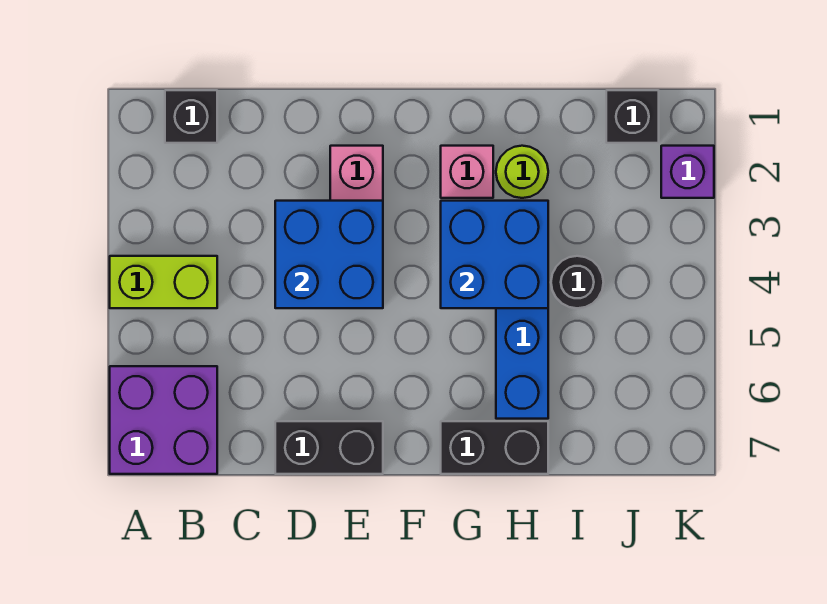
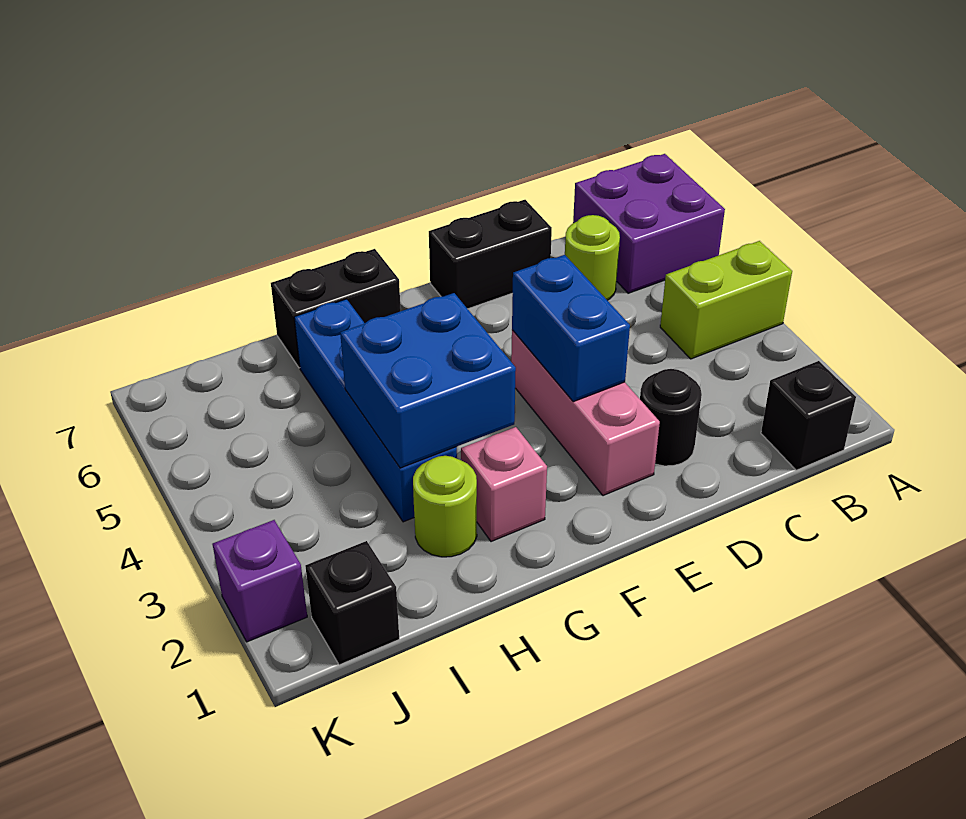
none -> lime 1x1 round brick [565,215,620,300]
blue 2x2 brick [275,201,383,308] -> blue 1x2 brick [512,255,630,402]
black 1x1 round brick [551,256,604,308] -> black 1x1 round brick moved to [640,369,702,466]

